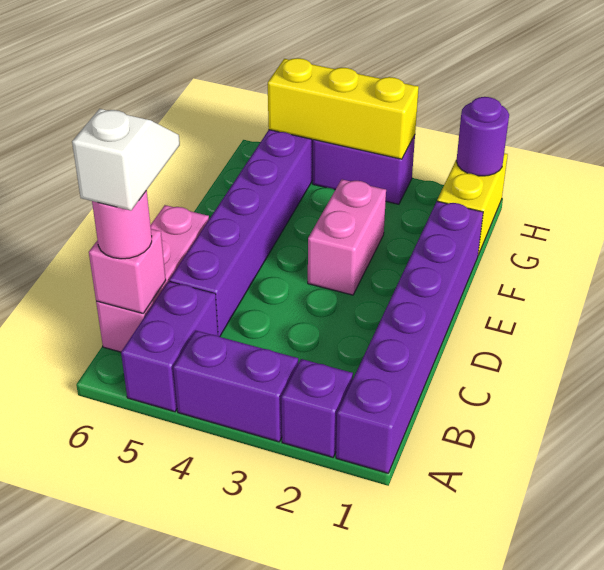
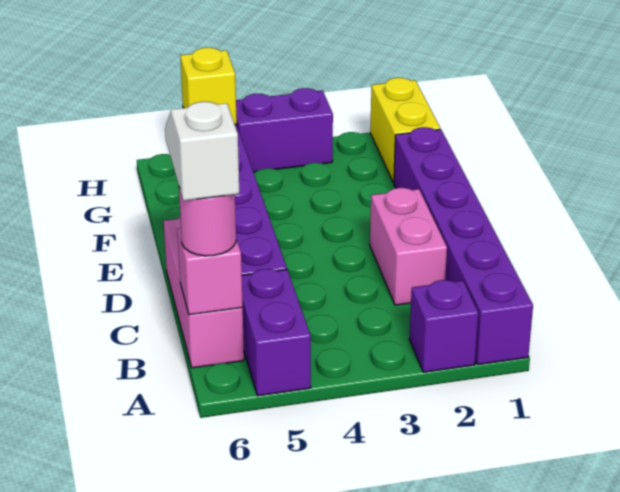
purple 1x2 brick [173,331,298,442] -> none
pink 1x2 brick [308,179,386,295] -> pink 1x2 brick moved to [370,188,447,305]
purple 1x1 round brick [457,97,509,176] -> none
yellow 1x3 brick [268,58,419,159] -> yellow 1x1 brick [180,48,237,124]

